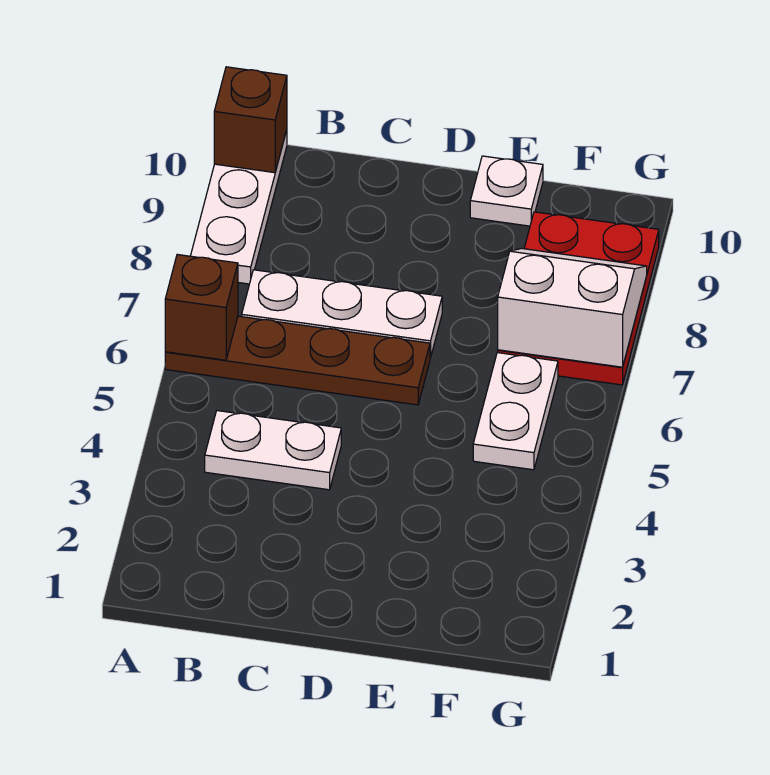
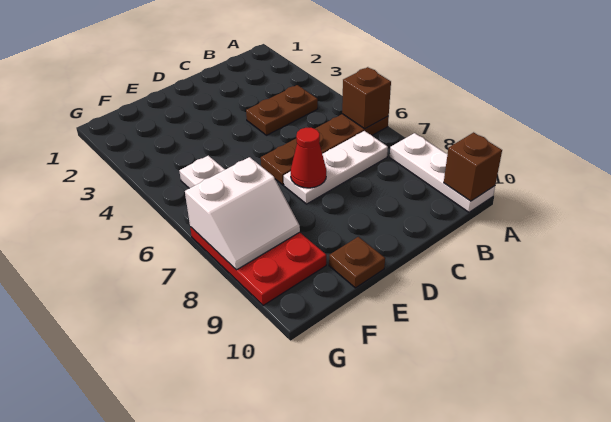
white 1x2 plate [205,411,341,490] -> brown 1x2 plate [246,85,318,135]
none -> red 1x1 cone [291,128,326,188]
white 1x1 plate [470,156,543,226] -> brown 1x1 plate [329,237,385,288]

